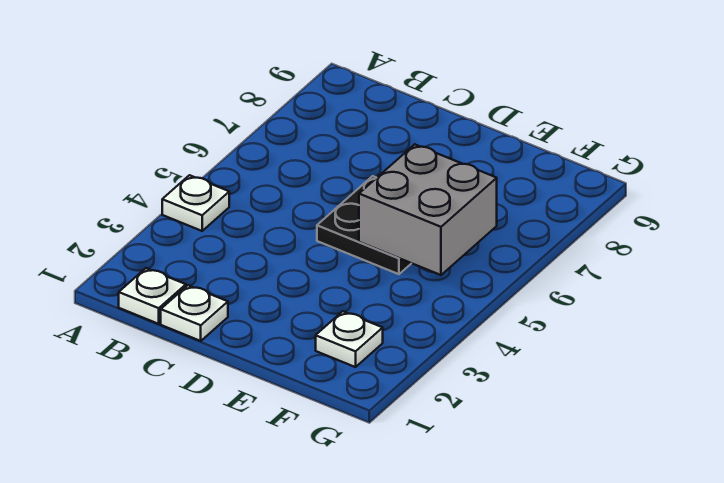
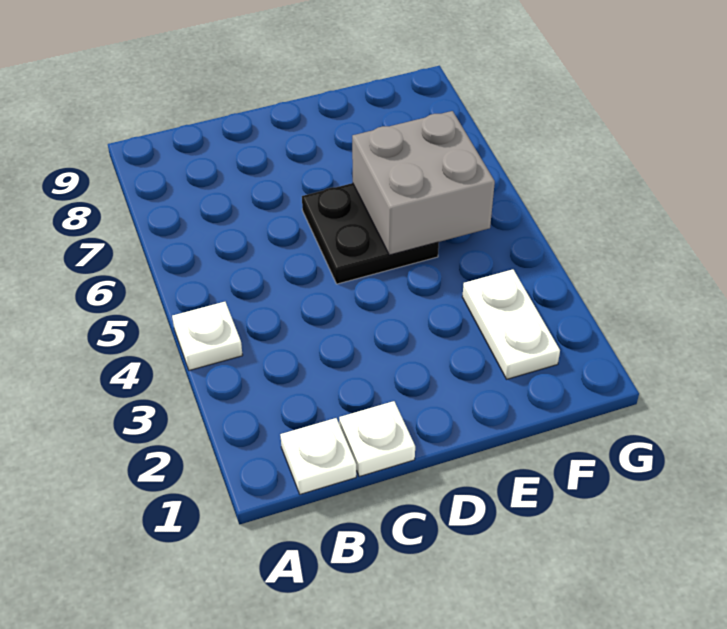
white 1x1 plate [316,311,383,367] -> white 1x2 plate [462,269,560,379]

